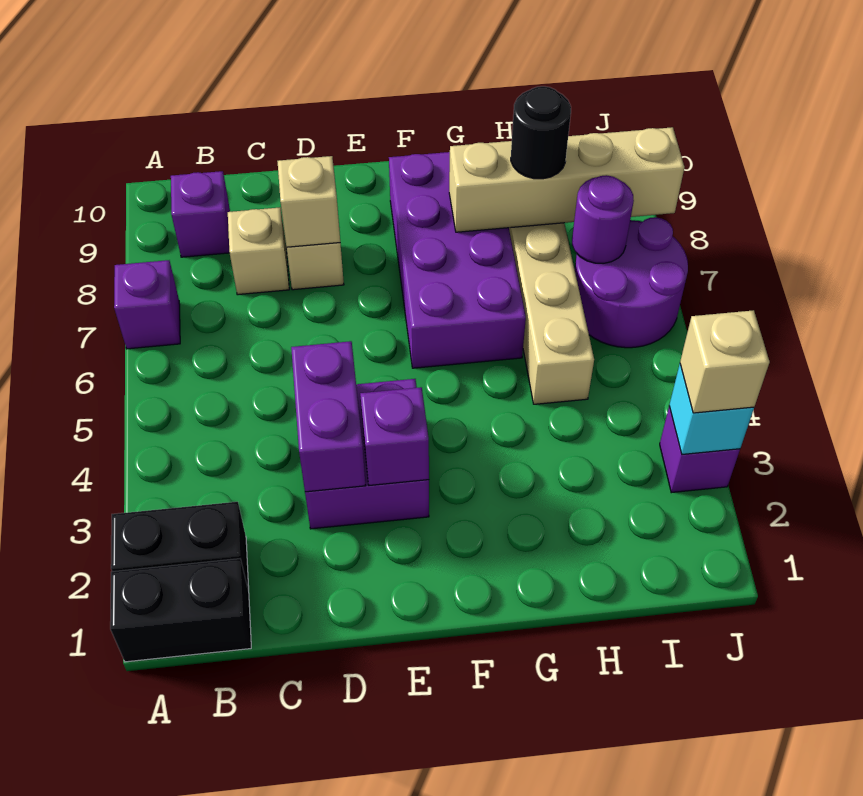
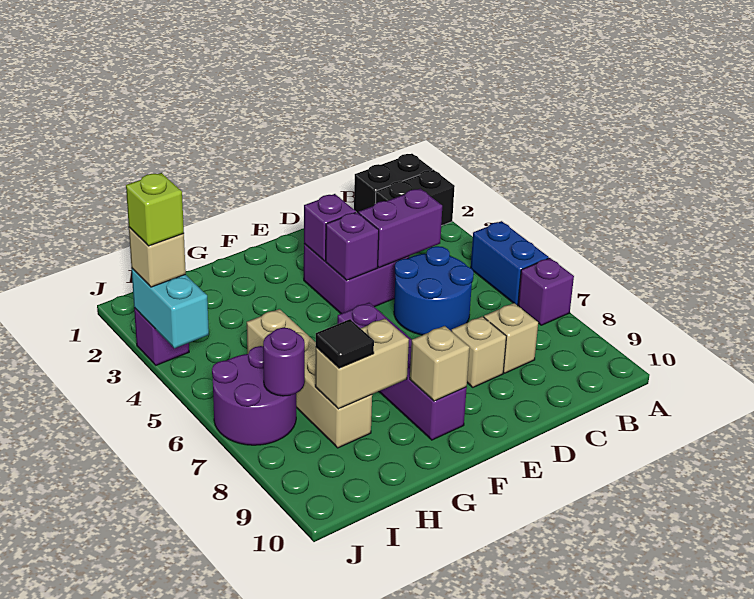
none -> blue 1x2 brick [471,221,549,306]
purple 1x1 brick [171,171,230,257] -> purple 1x1 brick moved to [326,212,379,280]
none -> blue 2x2 round brick [394,246,474,335]
purple 1x2 brick [291,341,366,492] -> purple 1x2 brick turned to [359,189,442,268]
tan 1x1 brick [277,156,340,247] -> tan 1x1 brick moved to [410,326,470,401]
purple 2x4 brick [389,152,526,368] -> purple 1x4 brick [337,303,467,440]
tan 1x4 brick [449,127,684,232] -> tan 1x2 brick [315,318,409,409]
black 1x1 round brick [511,86,571,179] -> black 1x1 tile [316,319,374,368]
cyan 1x1 brick [669,364,754,454] -> cyan 1x2 brick [132,269,209,348]
none -> lime 1x1 brick [126,173,184,246]

